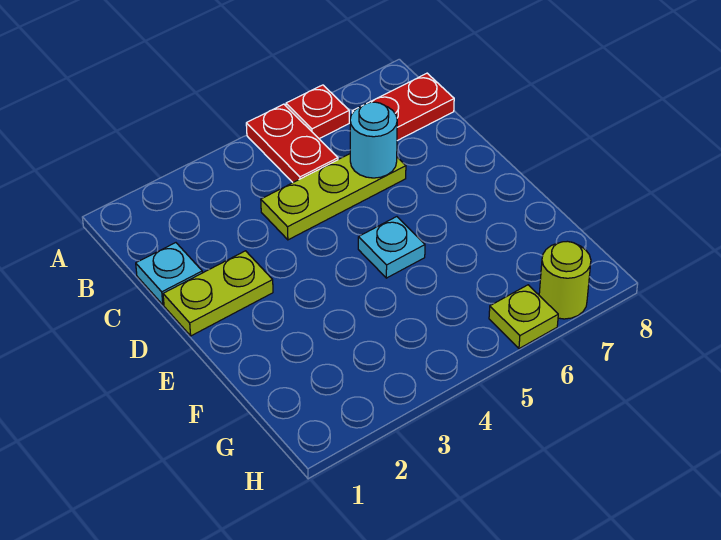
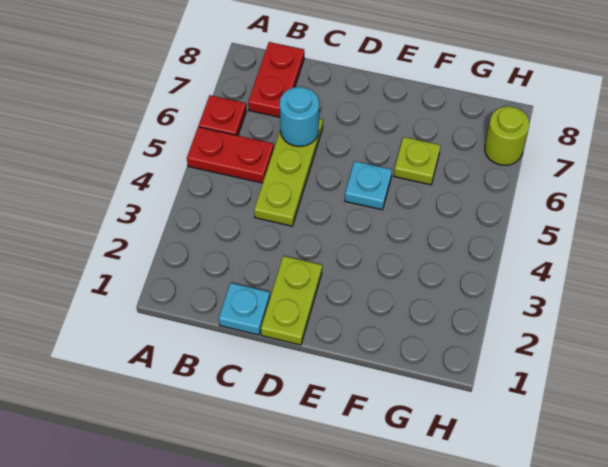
lime 1x1 plate [489,285,558,349] -> lime 1x1 plate moved to [394,137,441,185]

